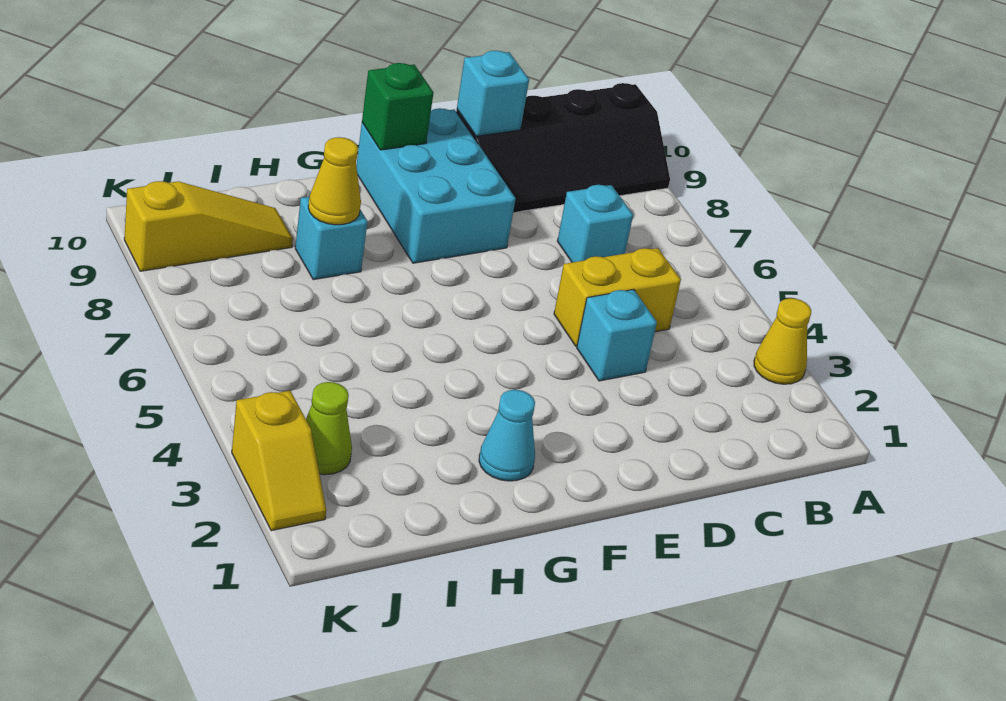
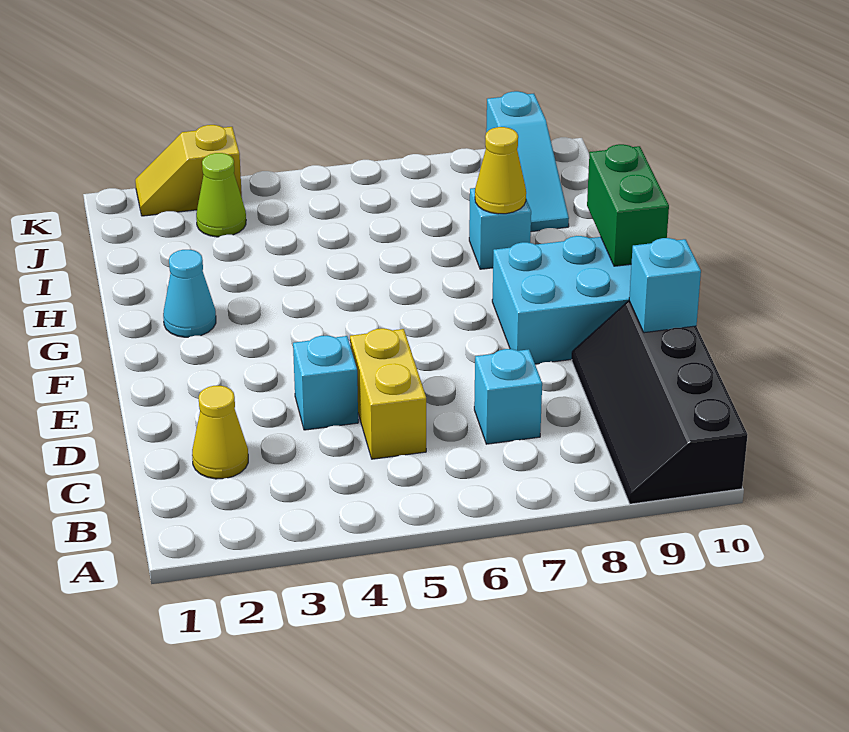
yellow 1x1 cone [754,298,811,384] -> yellow 1x1 cone moved to [192,386,248,479]
green 1x1 brick [362,63,434,150] -> green 1x2 brick [587,144,669,266]
yellow 1x3 slope [124,181,293,271] -> cyan 1x3 slope [486,91,569,232]

